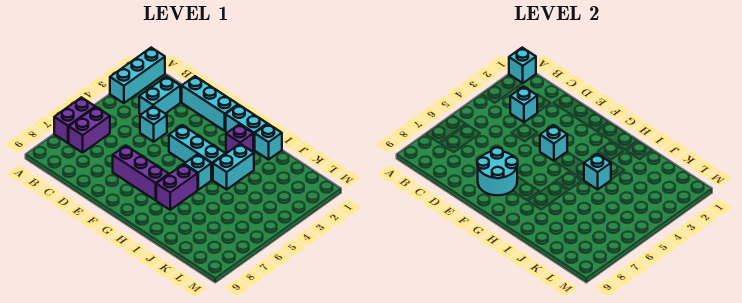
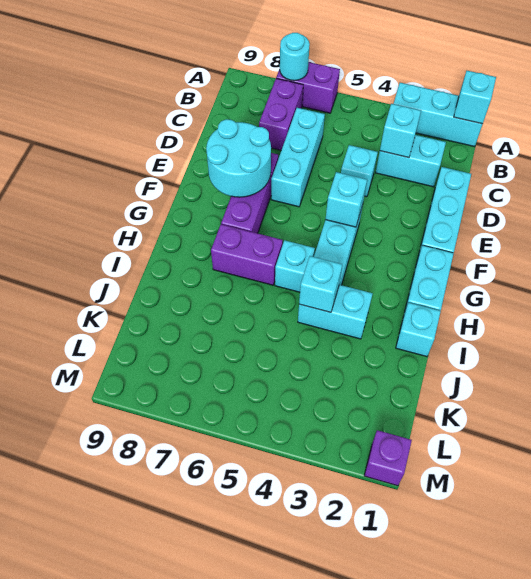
none -> cyan 1x1 round brick [280,33,310,81]
purple 1x2 brick [69,107,110,153] -> purple 1x2 brick turned to [259,78,303,150]
none -> cyan 1x3 brick [271,108,325,207]
purple 1x1 brick [226,124,253,152] -> purple 1x1 brick moved to [364,430,412,486]

